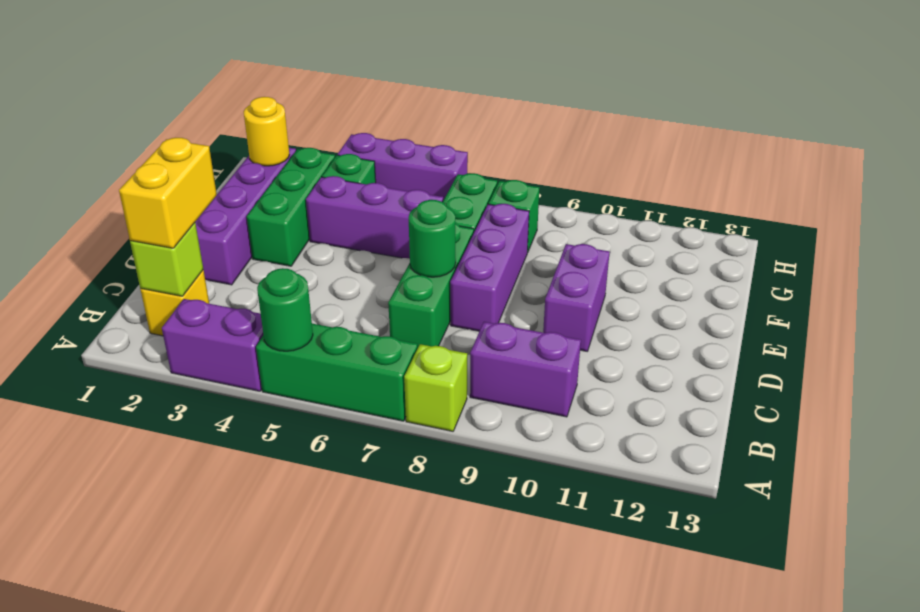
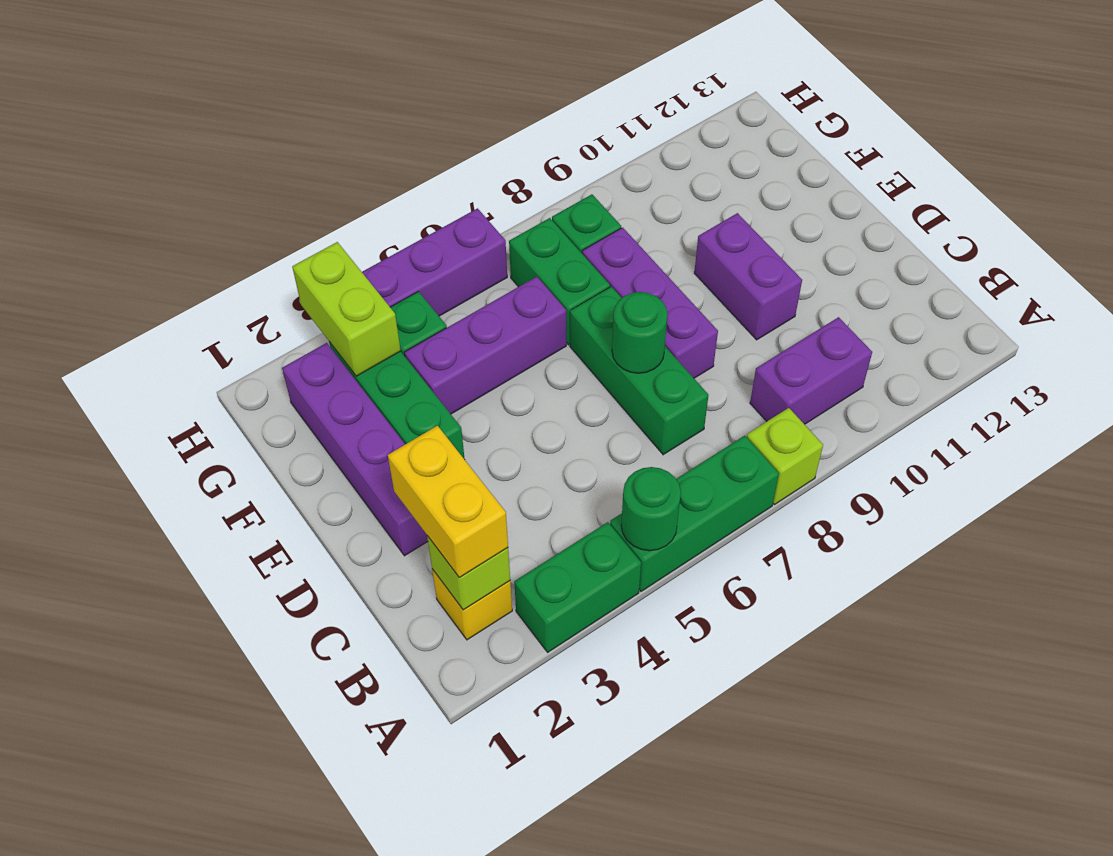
purple 1x2 brick [162,299,263,391] -> green 1x2 brick [514,522,641,652]
yellow 1x1 round brick [244,97,289,166] -> none
none -> lime 1x2 brick [292,242,401,376]

